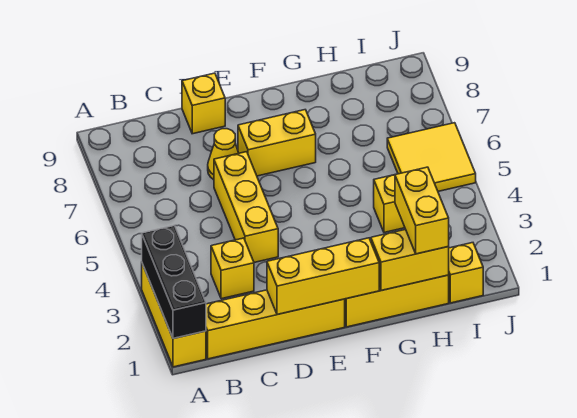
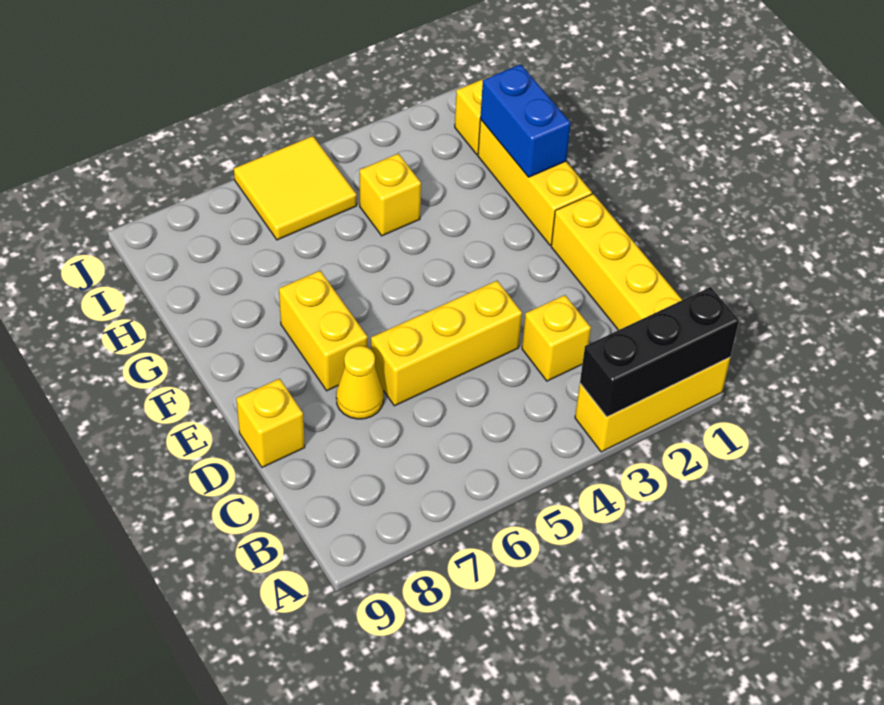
yellow 1x3 brick [267,238,379,315] -> none
yellow 1x2 brick [371,229,449,291] -> blue 1x2 brick [480,64,571,177]
yellow 1x2 brick [395,167,449,254] -> none

